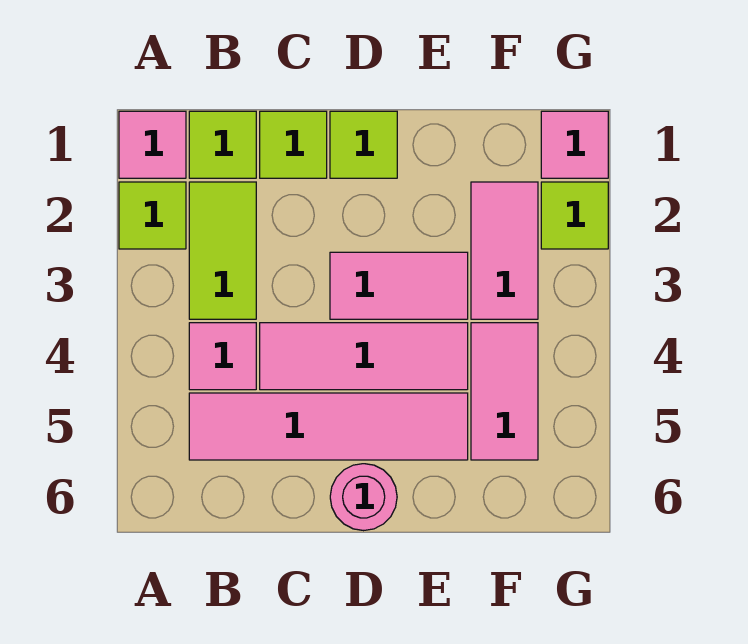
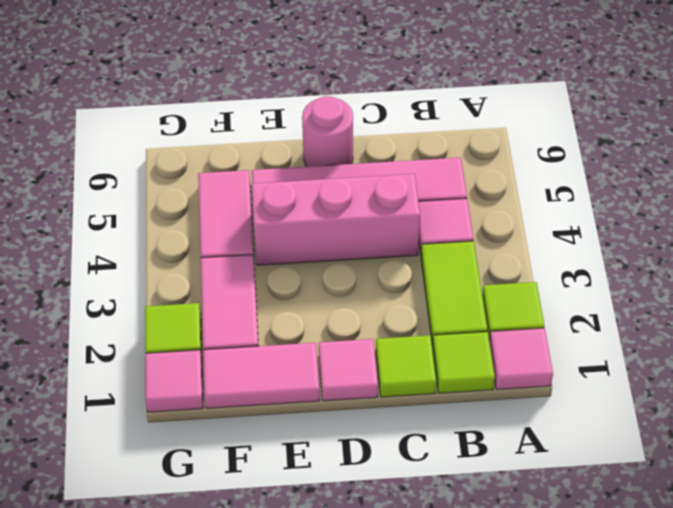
pink 1x3 tile [260,323,468,390] -> pink 1x3 brick [252,174,420,265]
lime 1x1 tile [330,111,397,178] -> pink 1x1 tile [319,339,378,401]
pink 1x2 tile [330,252,468,319] -> pink 1x2 tile moved to [203,343,320,408]

